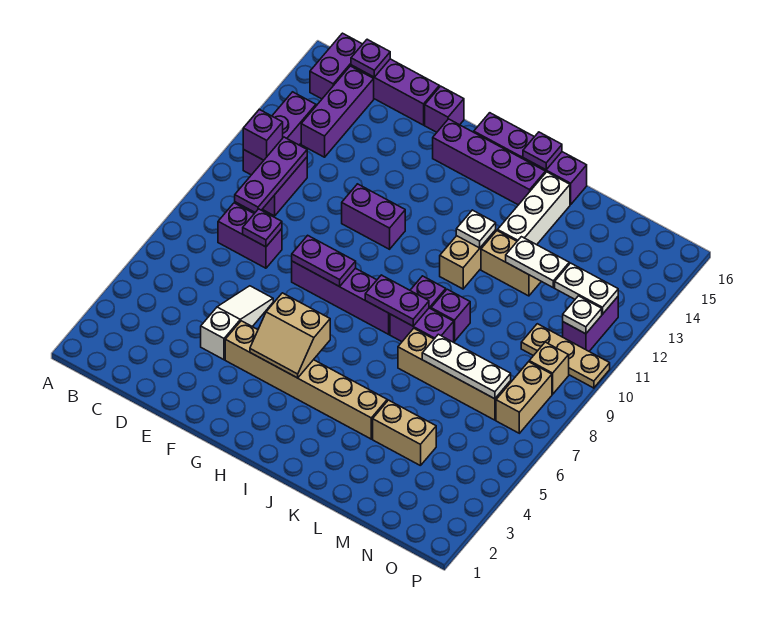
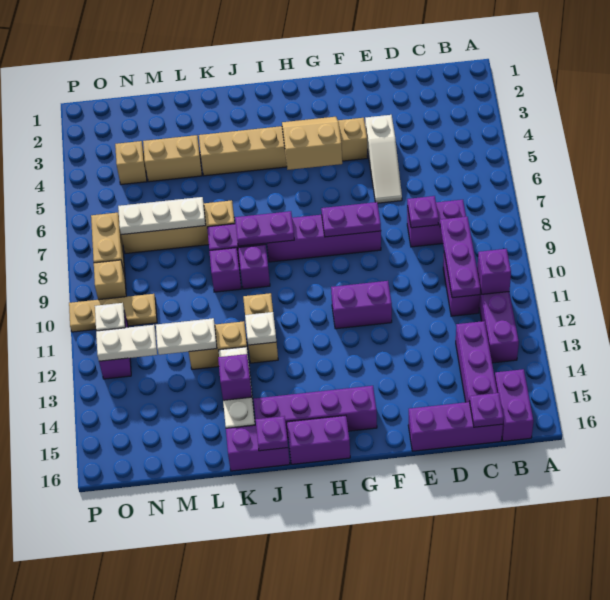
purple 1x1 brick [425,86,464,132] -> purple 1x1 brick moved to [218,354,252,400]
none -> tan 1x1 brick [115,141,147,185]

